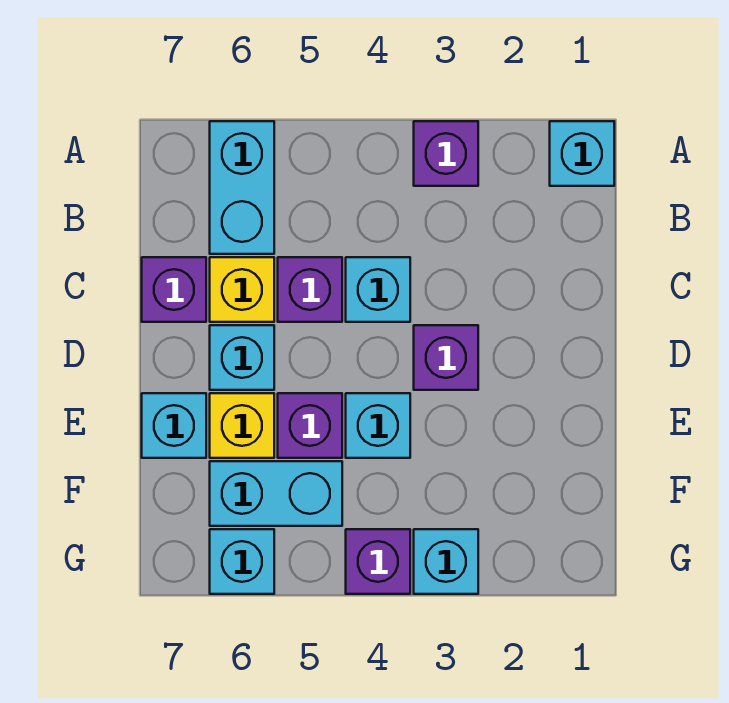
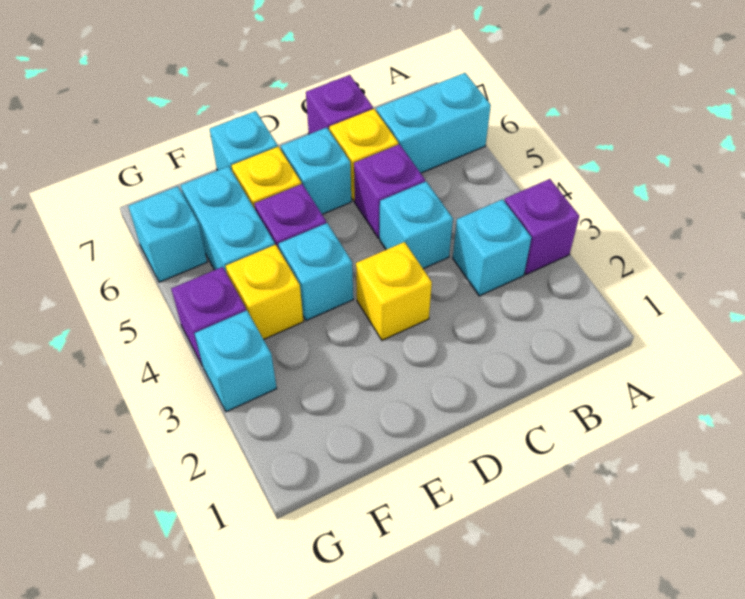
cyan 1x1 brick [550,121,614,186] -> cyan 1x1 brick moved to [453,199,531,296]
purple 1x1 brick [414,325,478,390] -> yellow 1x1 brick [356,242,432,340]
none -> yellow 1x1 brick [226,245,304,339]

